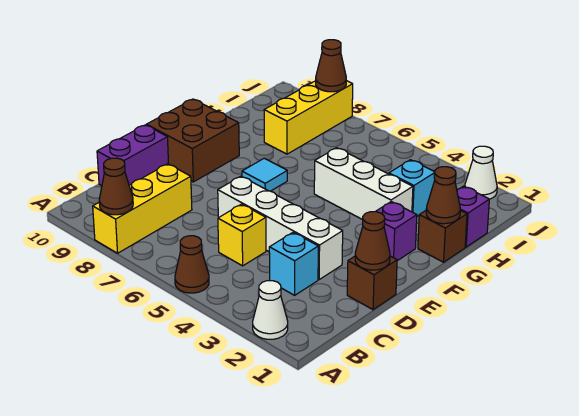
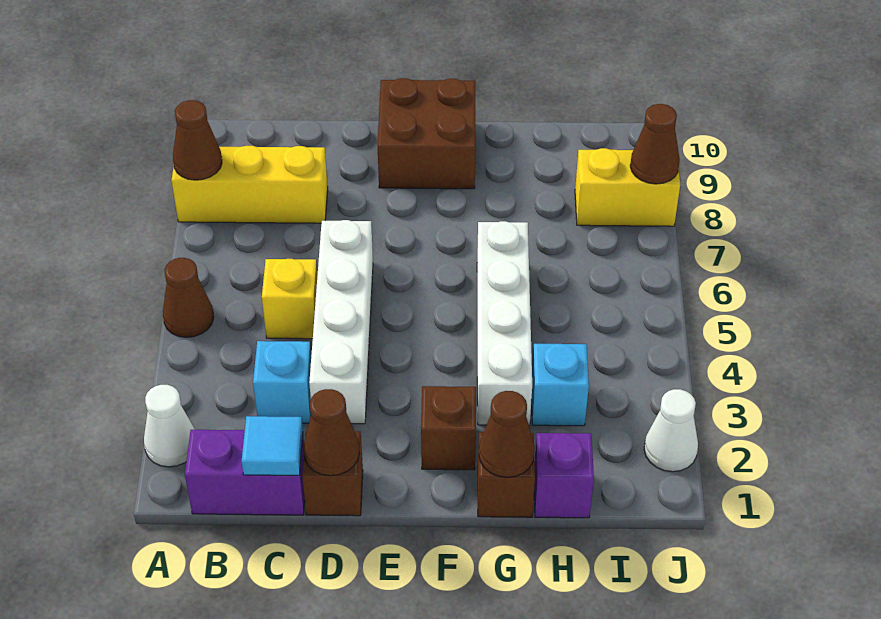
purple 1x2 brick [97,125,169,186] -> purple 1x2 brick moved to [185,430,305,515]
purple 1x1 brick [376,202,417,261] -> brown 1x1 brick [421,386,476,470]
cyan 1x1 tile [242,158,287,191] -> cyan 1x1 tile moved to [242,416,303,475]
white 1x3 brick [314,148,413,220] -> white 1x4 brick [477,221,532,425]
yellow 1x3 brick [264,81,353,154] -> yellow 1x2 brick [575,148,680,226]

